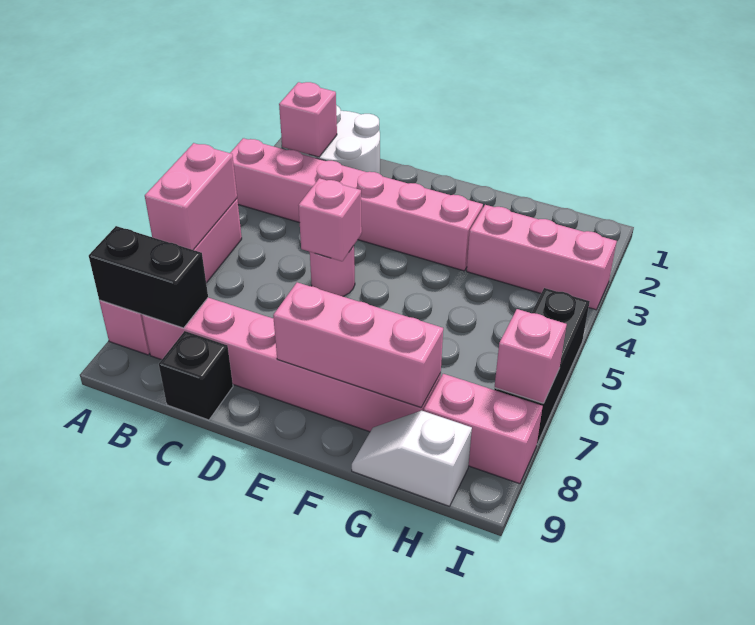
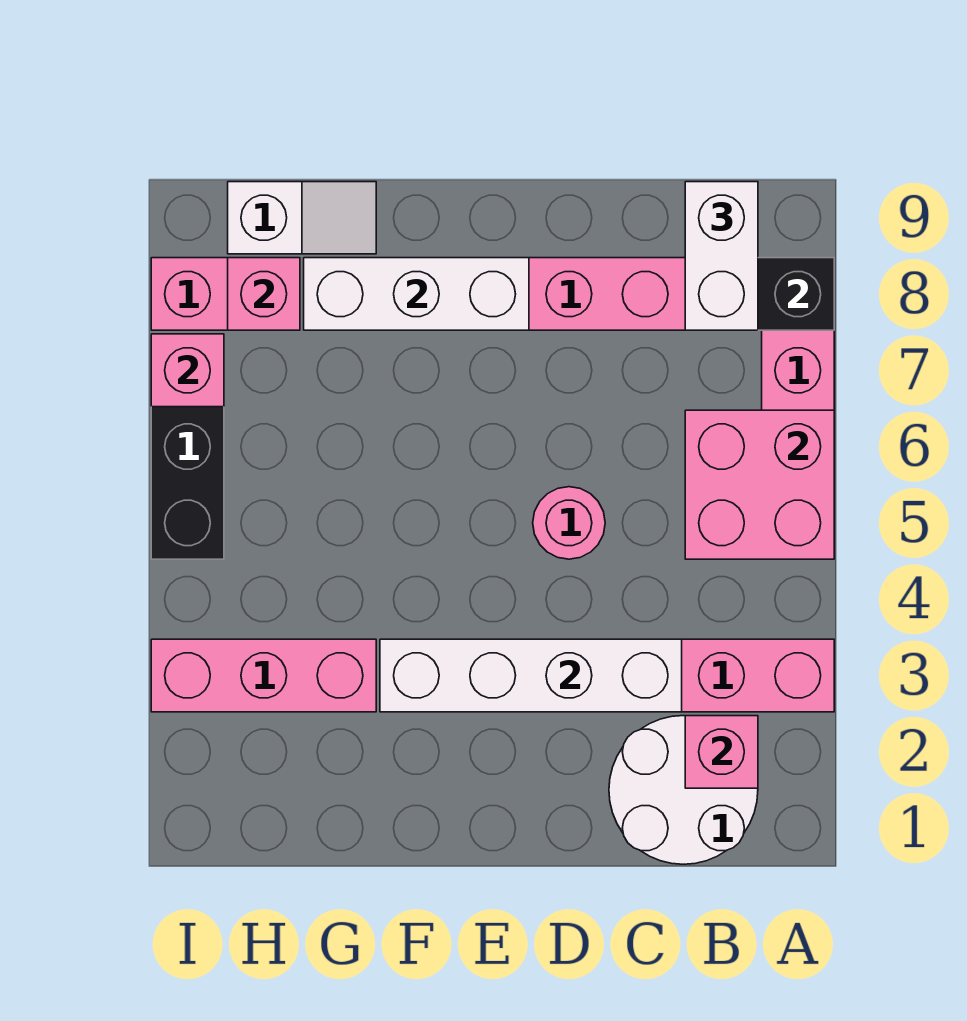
pink 1x2 brick [145,143,237,250] -> pink 2x2 brick [685,410,834,559]
none -> white 1x2 brick [685,182,758,330]
none -> white 1x4 brick [380,639,682,712]
black 1x1 brick [159,331,233,420] -> none
pink 1x1 brick [298,178,362,261] -> pink 1x1 brick moved to [228,258,300,330]
pink 1x3 brick [273,282,443,407] -> white 1x3 brick [304,258,529,330]

